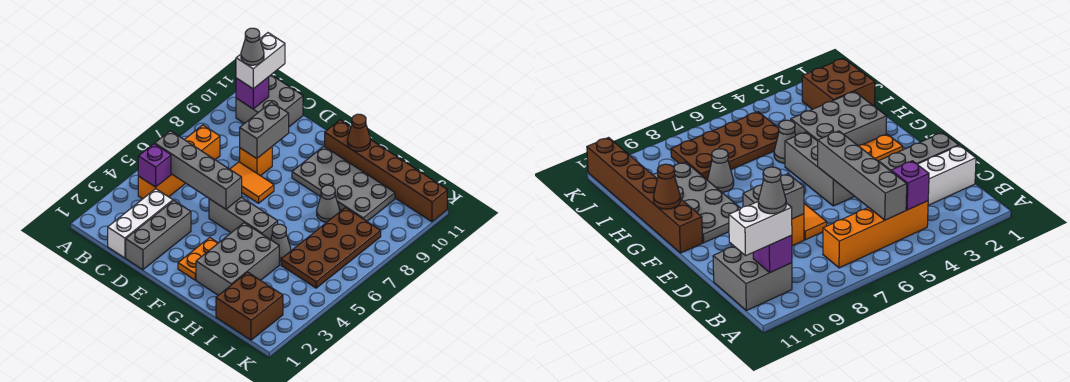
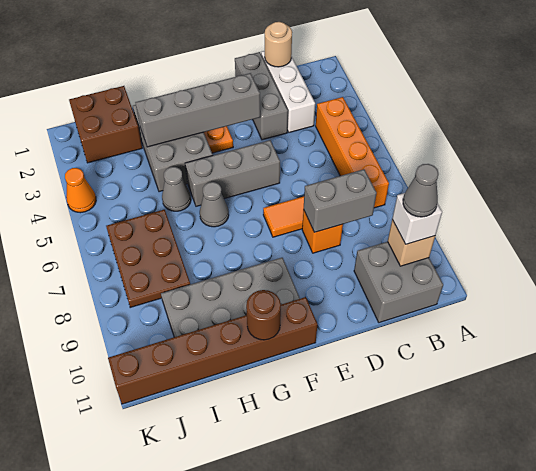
purple 1x1 brick [138,144,171,187] -> none
grey 1x4 brick [155,131,242,209] -> grey 1x4 brick moved to [135,73,260,147]
purple 1x1 brick [236,77,269,109] -> tan 1x1 brick [388,220,435,266]
white 1x2 brick [236,33,285,89] -> white 1x1 brick [392,193,442,244]
none -> tan 1x1 round brick [265,22,292,67]
grey 1x2 brick [240,102,289,159] -> grey 1x2 brick turned to [304,169,377,232]
brown 1x1 cone [347,114,370,151] -> brown 1x1 round brick [246,290,281,340]
grey 1x1 cone [317,185,340,222] -> grey 1x1 cone moved to [200,182,229,227]
brown 2x4 plate [281,208,381,288] -> brown 2x3 plate [106,210,190,308]
none -> orange 1x1 cone [65,168,96,213]

